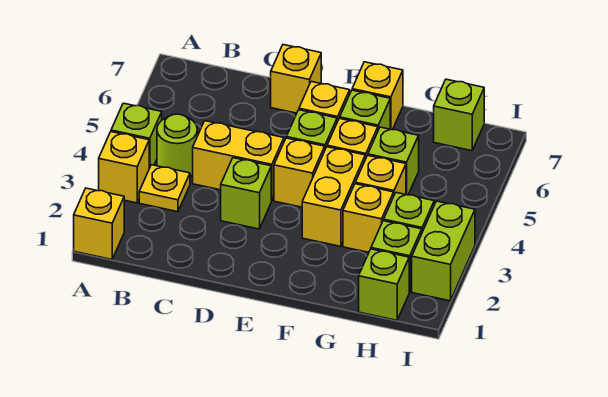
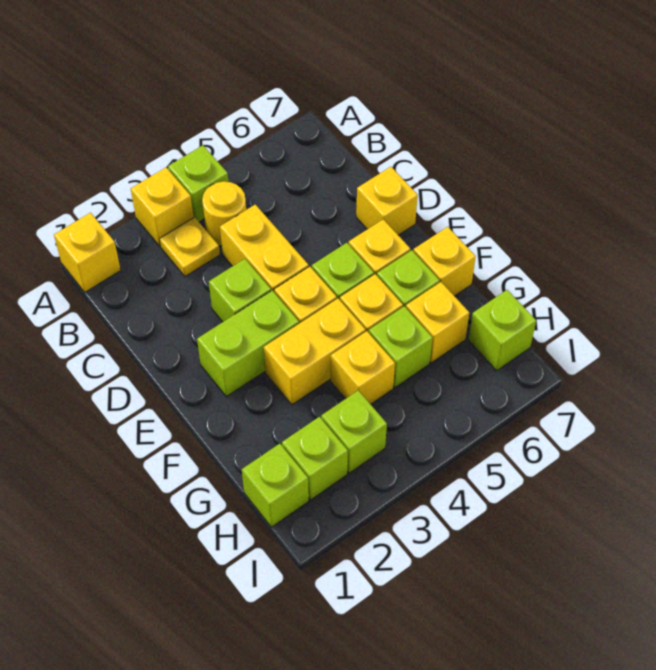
lime 1x1 round brick [157,114,197,176] -> yellow 1x1 round brick [202,182,246,246]
yellow 1x1 brick [343,184,394,252] -> yellow 1x1 brick moved to [406,282,469,363]
lime 1x2 brick [412,201,475,301] -> lime 1x2 brick moved to [197,291,299,397]

